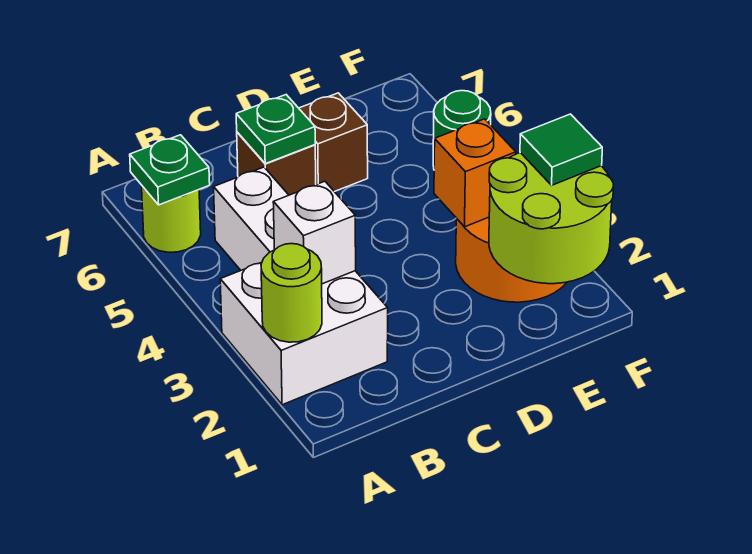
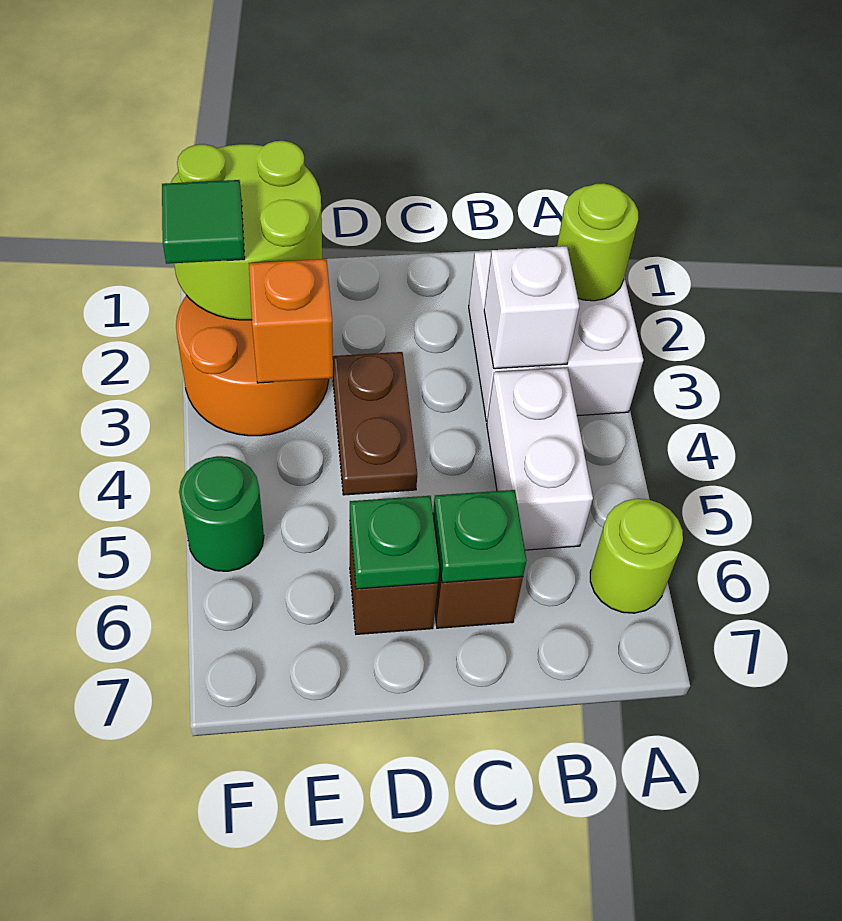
green 1x1 plate [130,135,210,205] -> green 1x1 plate moved to [350,496,440,589]
none -> brown 1x2 plate [333,352,417,495]

